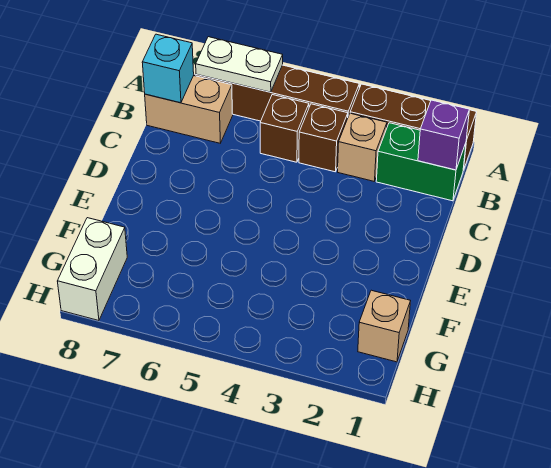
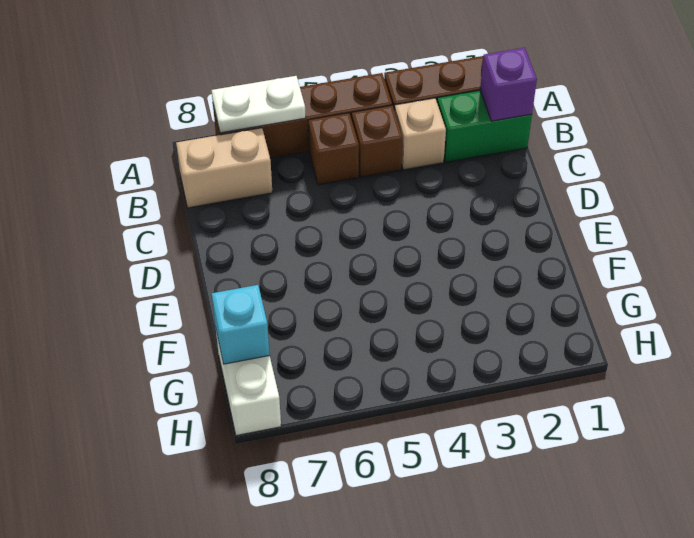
cyan 1x1 brick [142,34,194,103] -> cyan 1x1 brick moved to [212,285,270,364]
tan 1x1 brick [358,290,410,362] -> none

